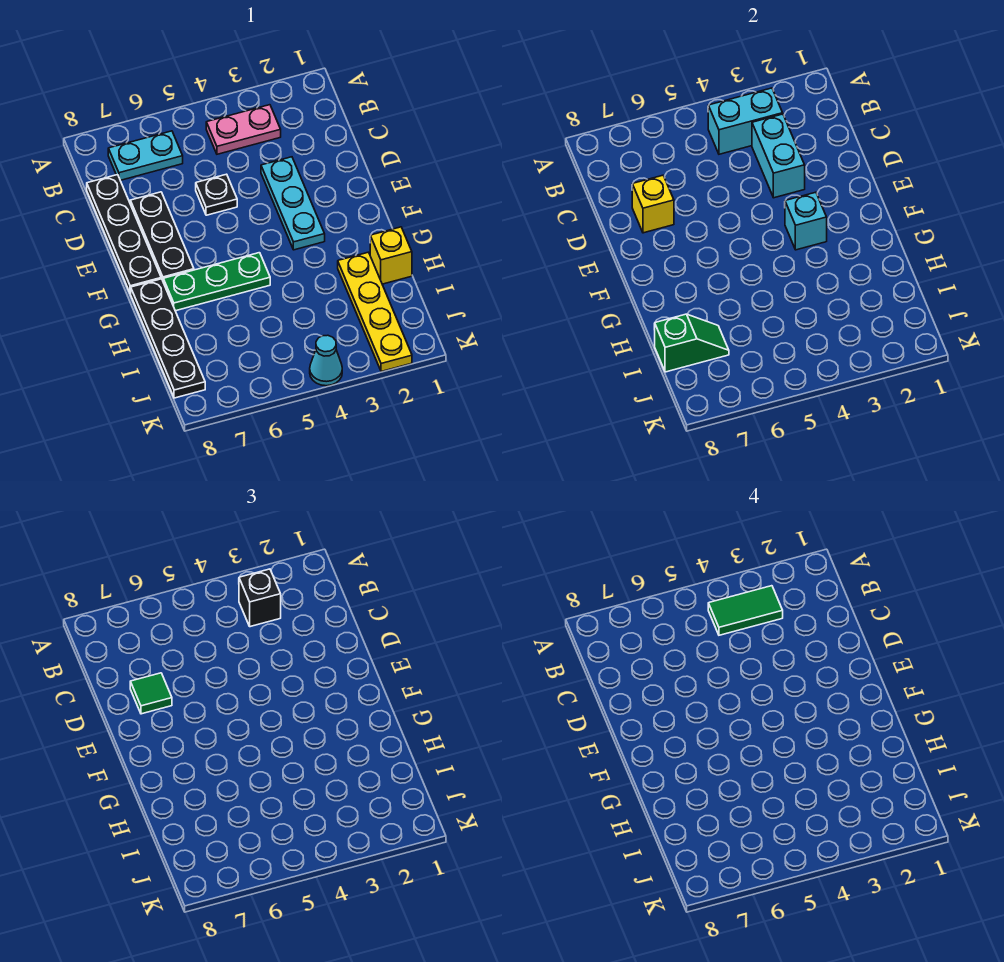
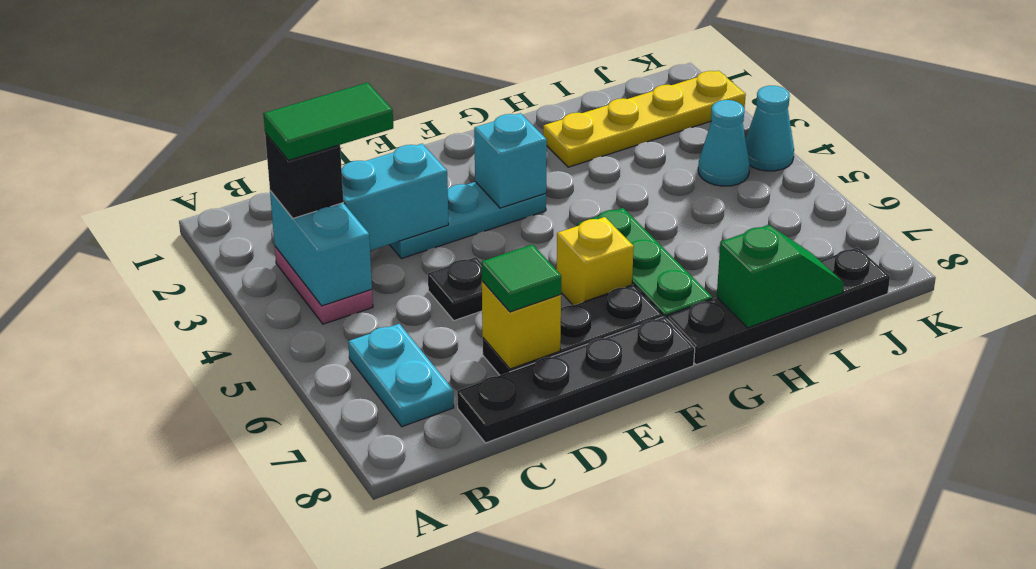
green 1x2 tile [708,586,783,635] -> green 1x2 tile turned to [263,83,393,160]
yellow 1x1 brick [370,227,412,284] -> yellow 1x1 brick moved to [557,217,634,305]
green 1x2 slope [655,314,729,372] -> green 1x2 slope turned to [717,225,844,328]
none -> cyan 1x1 cone [698,100,750,186]

